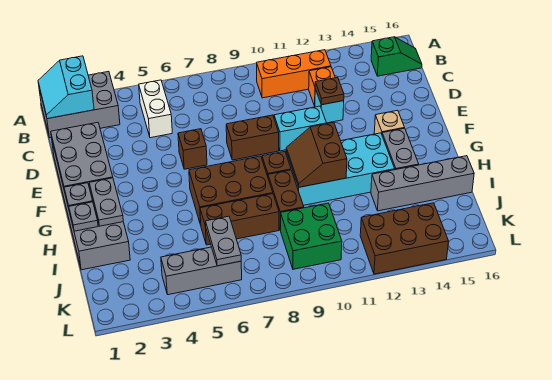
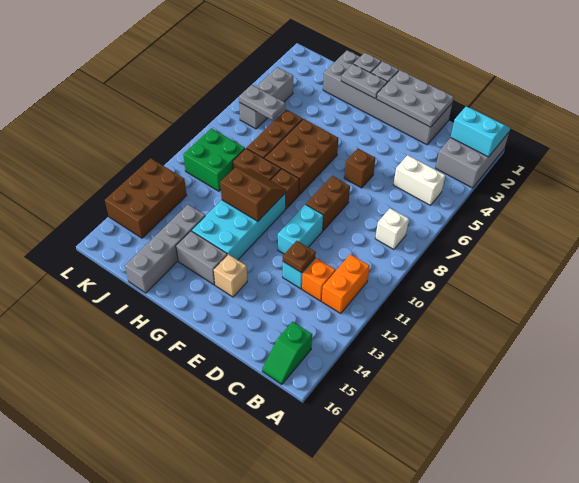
none -> white 1x1 brick [375,208,409,250]
orange 1x3 brick [257,50,331,98] -> orange 1x2 brick [322,254,370,314]

